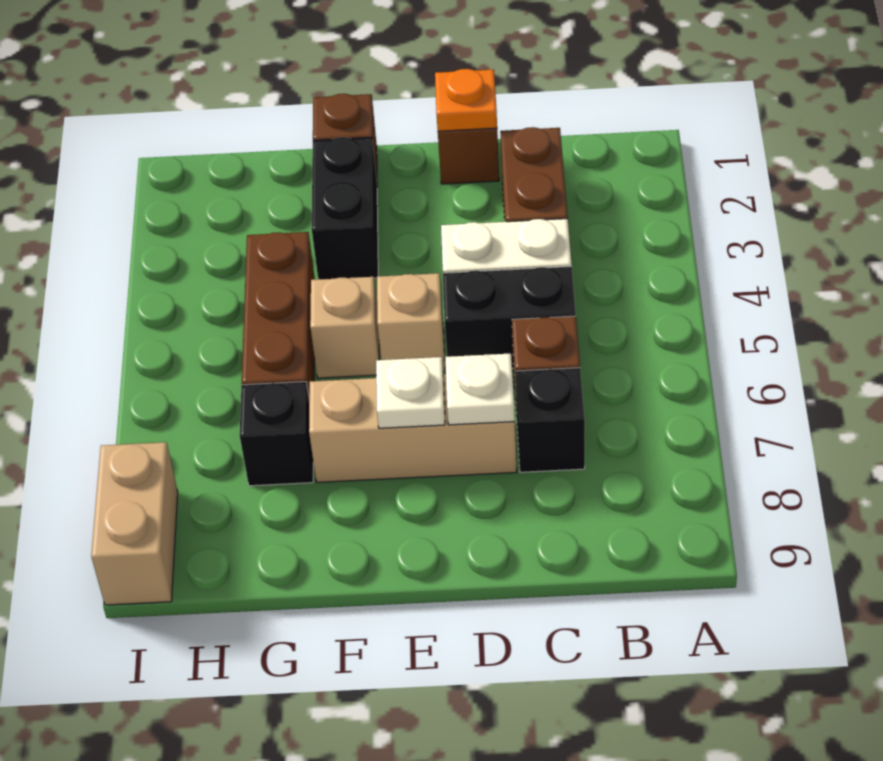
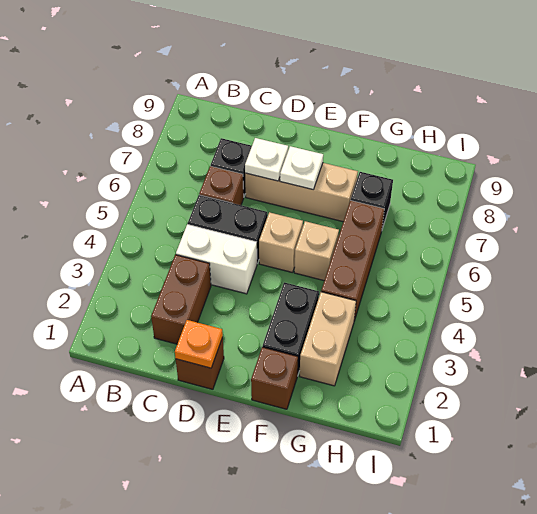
tan 1x2 brick [91,442,178,605] -> tan 1x2 brick moved to [300,292,356,386]

